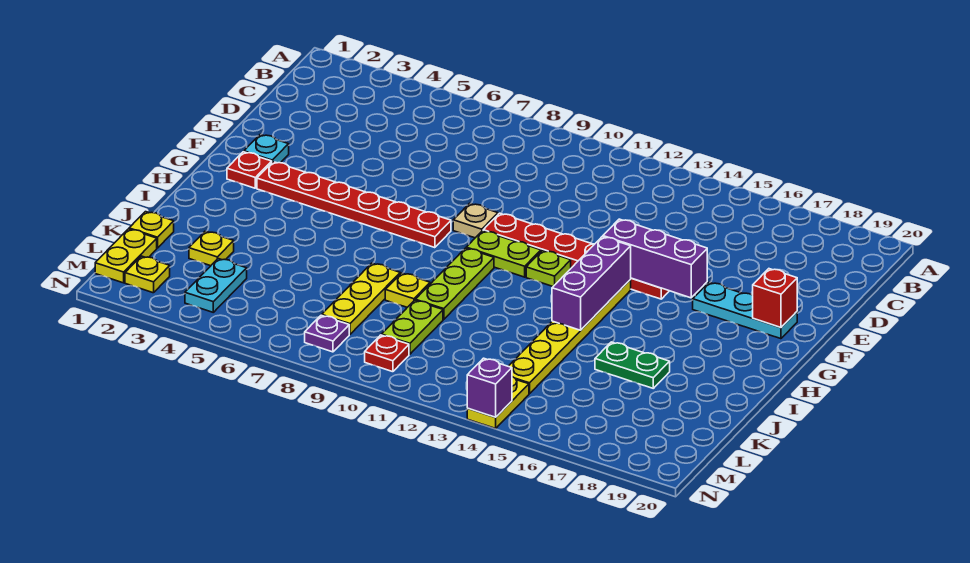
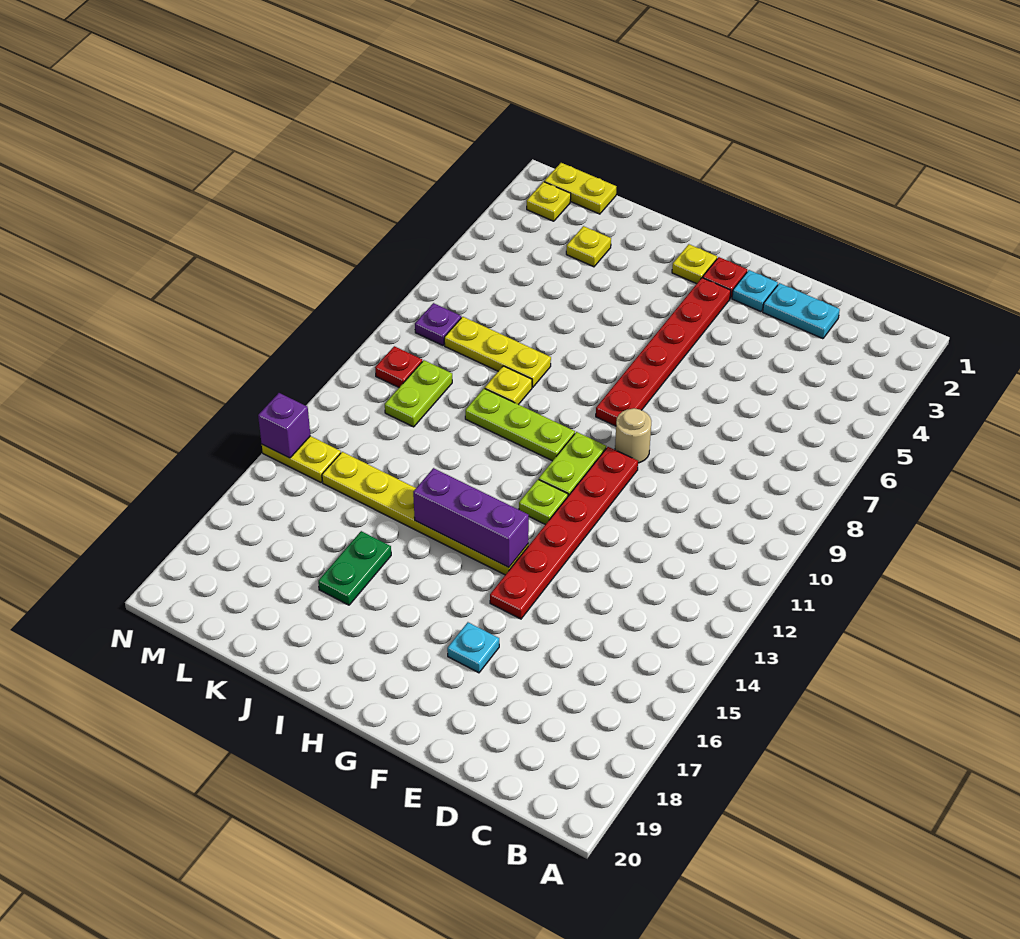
tan 1x1 plate [453,203,498,238] -> tan 1x1 round brick [615,408,651,463]
purple 1x3 brick [603,219,707,298] -> none
cyan 1x3 plate [693,282,797,339] -> cyan 1x1 plate [447,622,499,673]
red 1x1 brick [753,269,797,328] -> none
yellow 1x1 plate [129,212,174,248] -> yellow 1x1 plate moved to [672,244,717,284]
lime 1x2 plate [381,300,443,354] -> lime 1x2 plate turned to [385,360,452,427]
cyan 1x2 plate [185,259,247,312] -> cyan 1x2 plate moved to [763,283,840,339]

